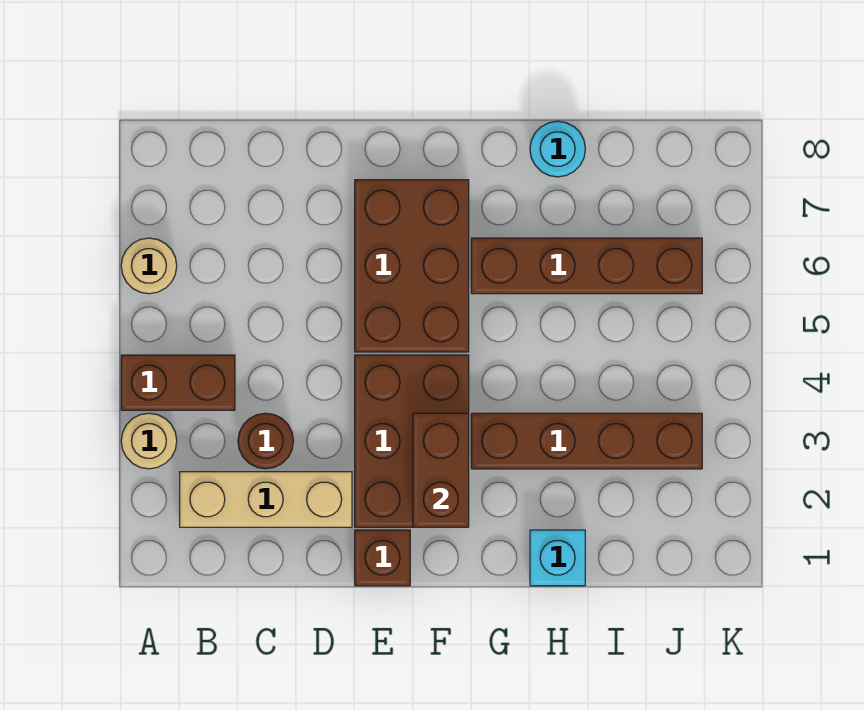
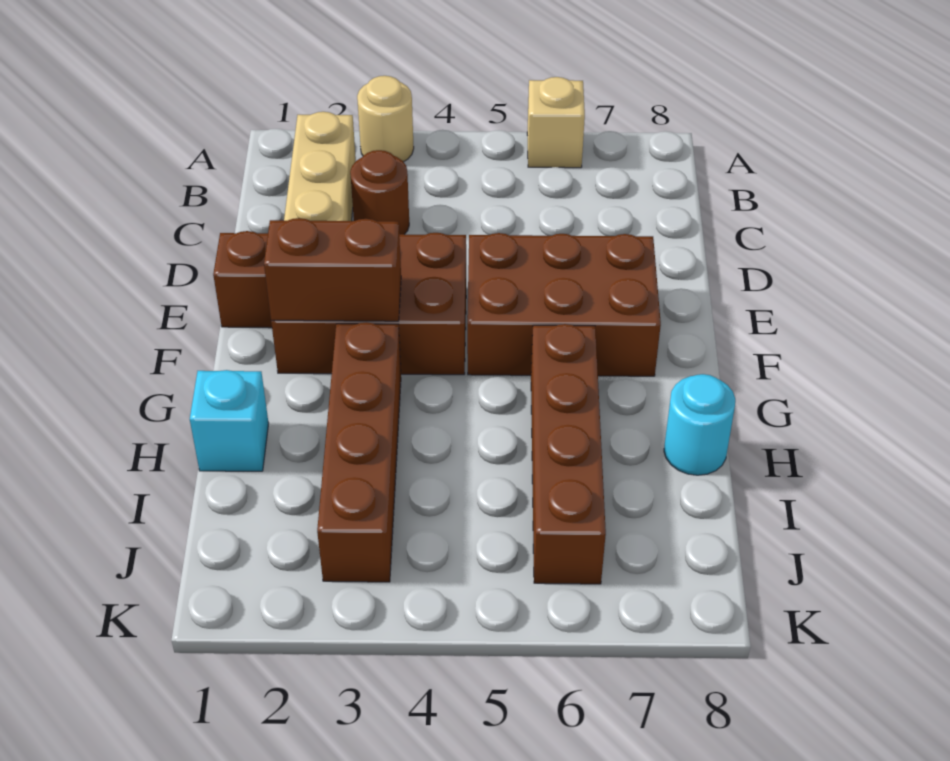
brown 1x2 brick [121,355,235,410] -> none
tan 1x1 round brick [121,238,177,294] -> tan 1x1 brick [527,77,585,168]

